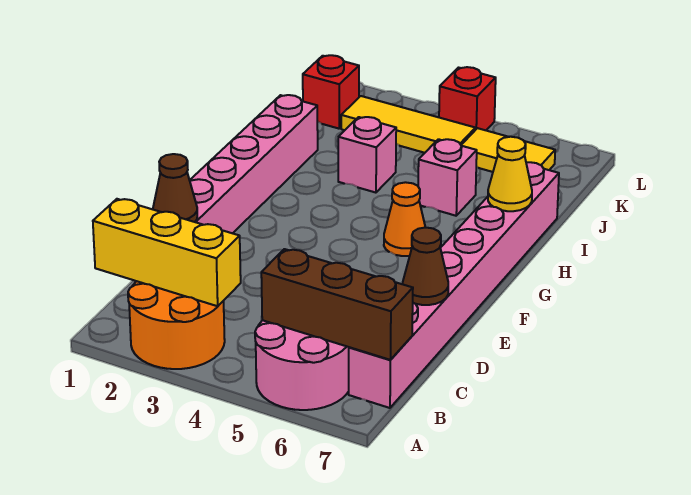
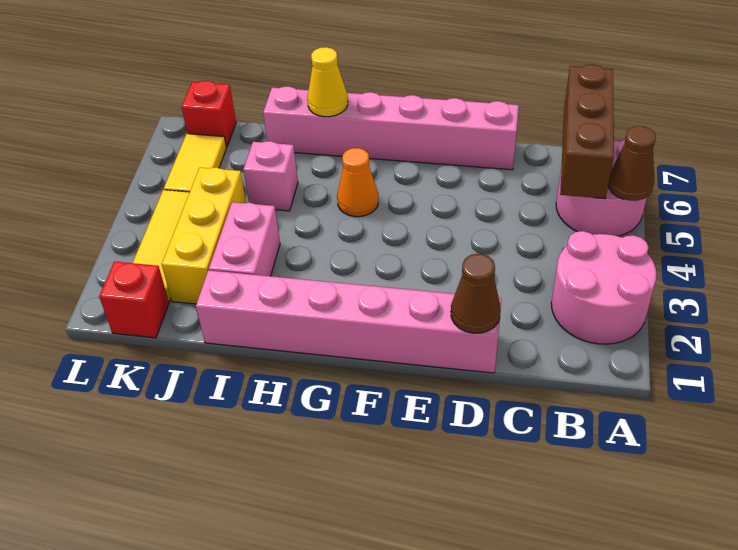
orange 2x2 round brick [128,281,225,369] -> pink 2x2 round brick [551,231,657,344]
yellow 1x3 brick [93,199,241,306] -> yellow 1x3 brick moved to [162,167,246,304]
pink 1x8 brick [349,162,559,408] -> pink 1x6 brick [263,86,519,170]
brown 1x1 cone [403,227,448,305] -> brown 1x1 cone moved to [608,126,656,201]
pink 1x1 brick [338,117,396,193] -> pink 1x2 brick [209,202,280,276]
red 1x1 brick [439,67,496,130] -> red 1x1 brick moved to [182,81,236,147]

